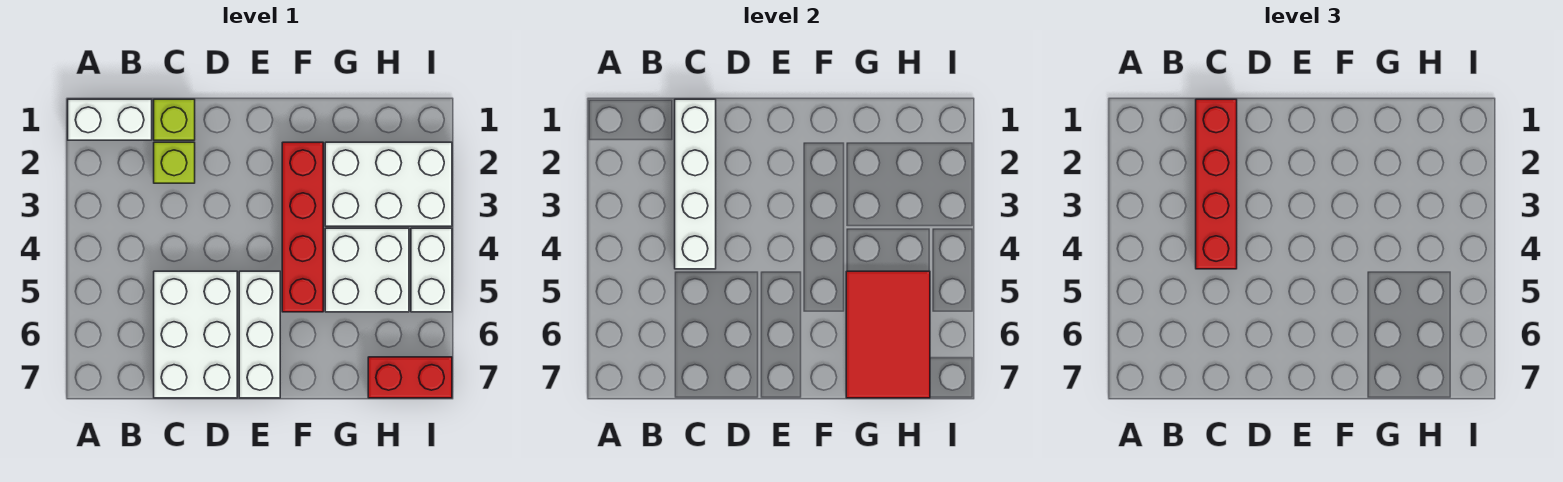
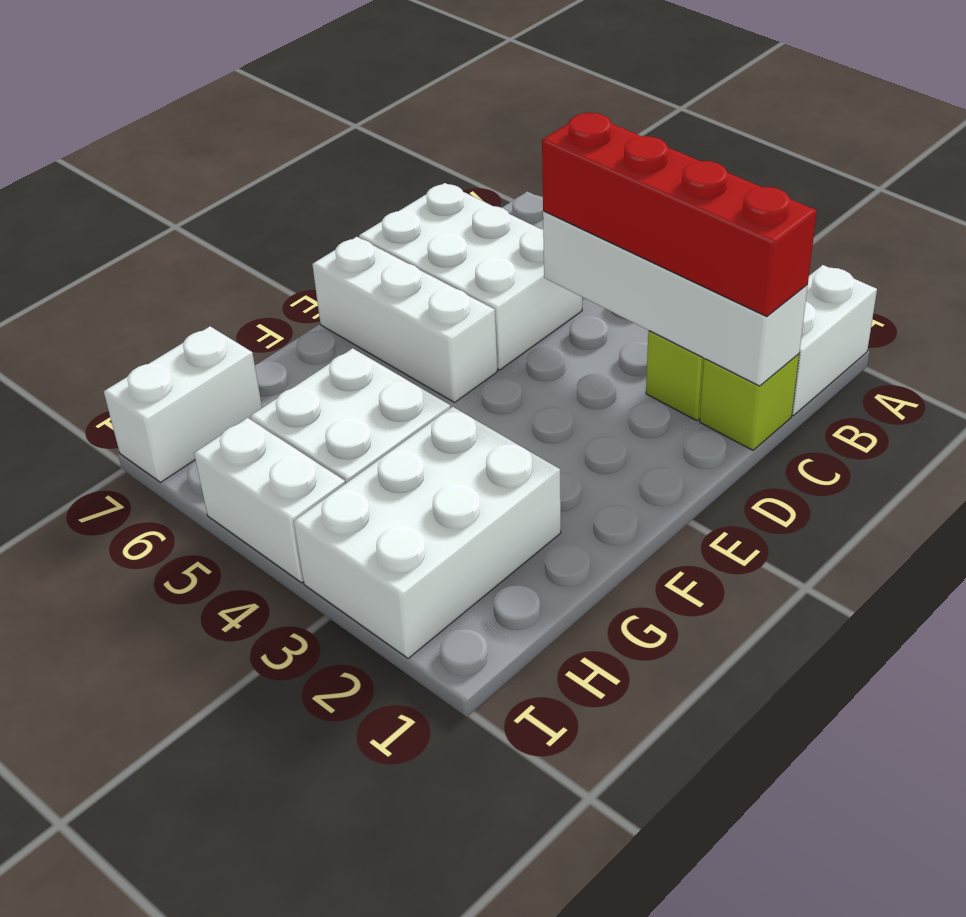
red 1x4 brick [282,142,323,312] -> none
red 2x3 tile [846,271,930,398] -> none
red 1x2 brick [368,357,452,398] -> white 1x2 brick [104,326,262,482]

